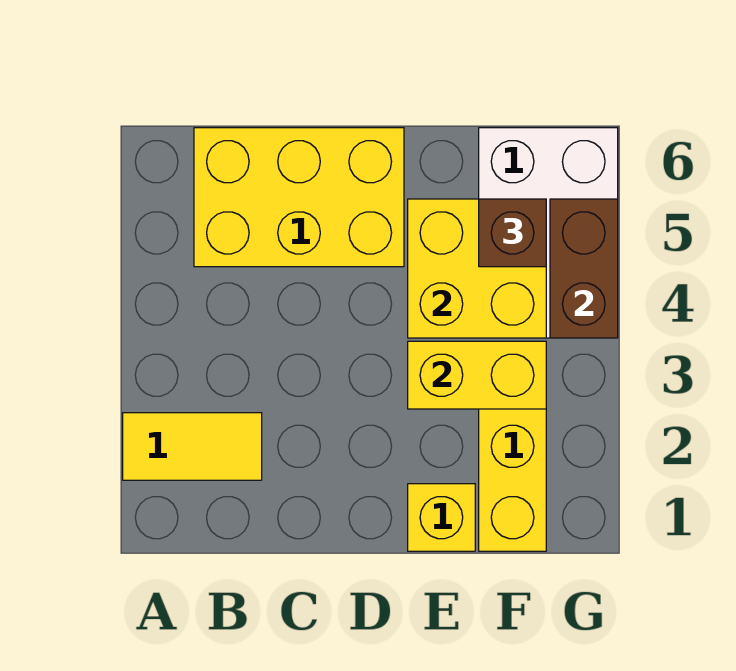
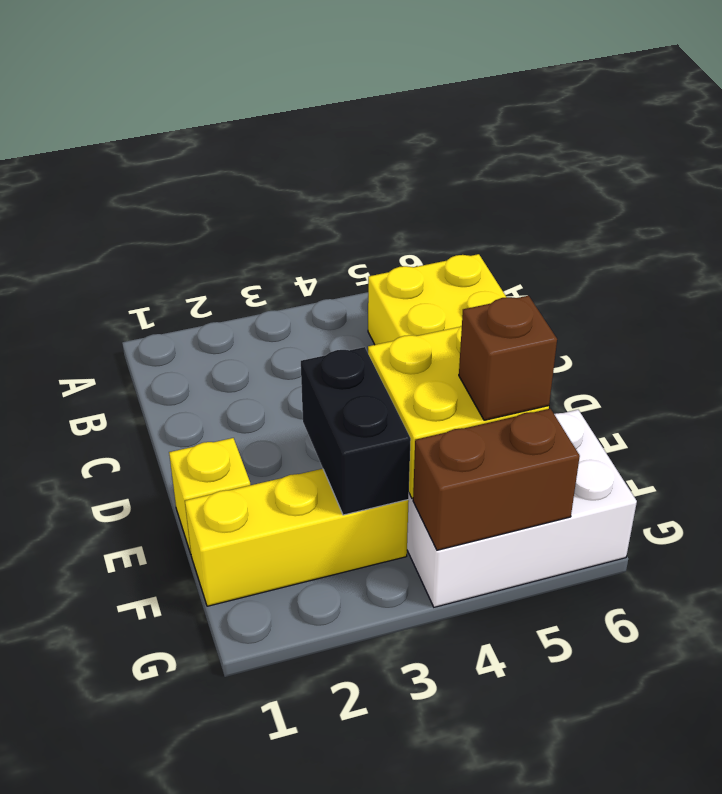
yellow 1x2 tile [123,413,262,480] -> none
yellow 1x2 brick [408,341,546,409] -> black 1x2 brick [301,347,411,515]

